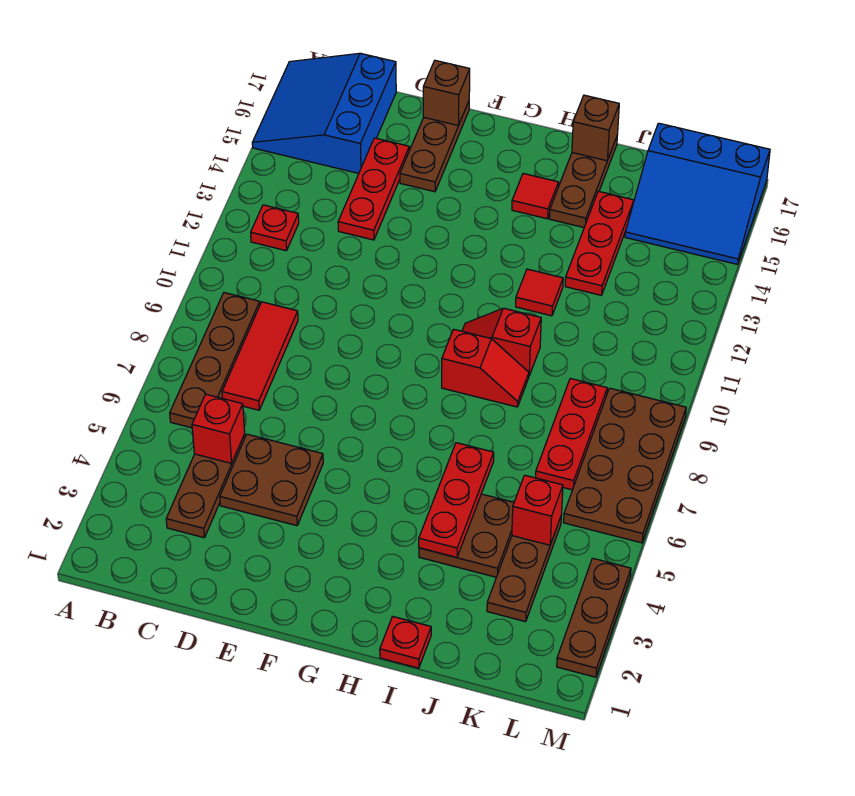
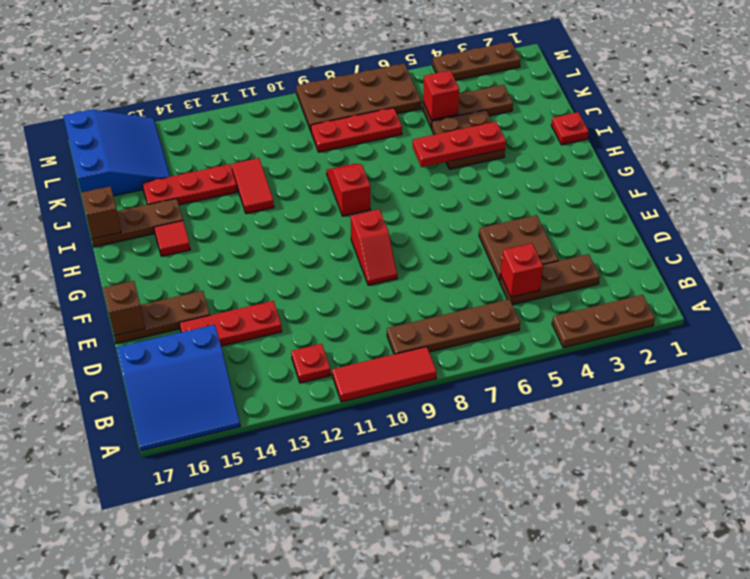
none -> brown 1x3 plate [552,295,655,348]
red 1x3 tile [222,302,298,410] -> red 1x3 tile moved to [332,347,437,402]
red 1x2 slope [462,308,541,375] -> red 1x2 slope moved to [351,209,397,285]
red 1x1 tile [516,269,563,316] -> red 1x2 tile [231,158,274,214]

